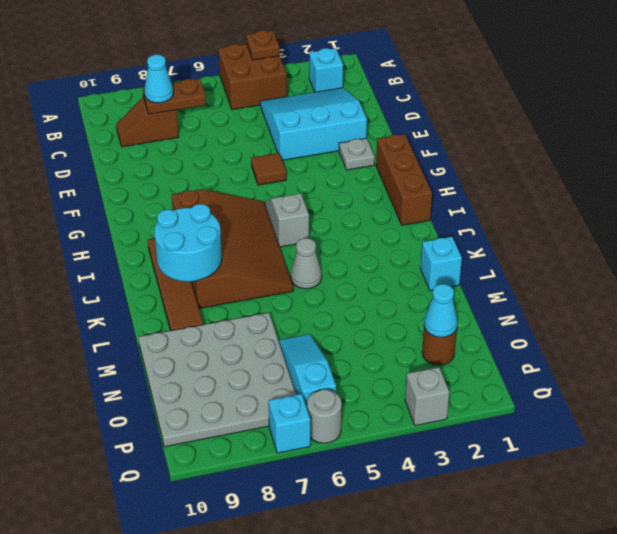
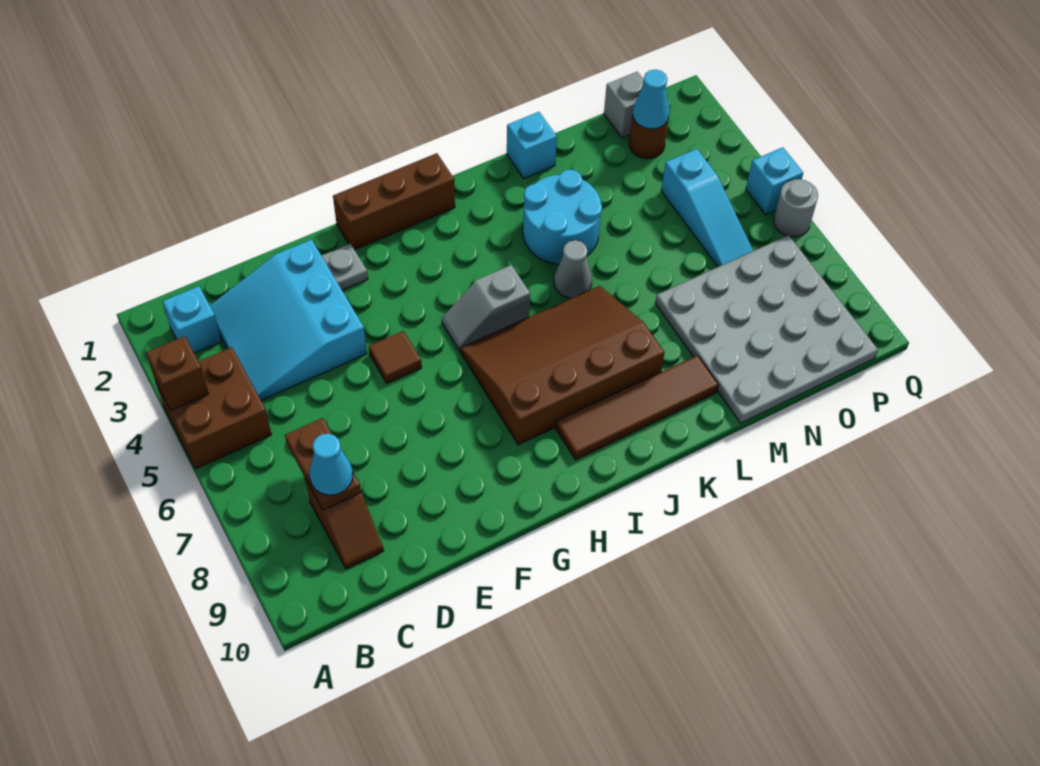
brown 1x1 plate [246,31,280,60] -> brown 1x1 brick [146,336,209,411]
cyan 2x2 round brick [154,204,222,282] -> cyan 2x2 round brick moved to [523,170,602,264]
cyan 1x3 slope [279,334,336,408] -> cyan 1x3 slope turned to [661,149,753,267]
grey 1x1 brick [405,367,449,426] -> grey 1x1 brick moved to [604,72,644,137]
cyan 1x1 brick [269,394,310,453] -> cyan 1x1 brick moved to [746,147,803,214]

